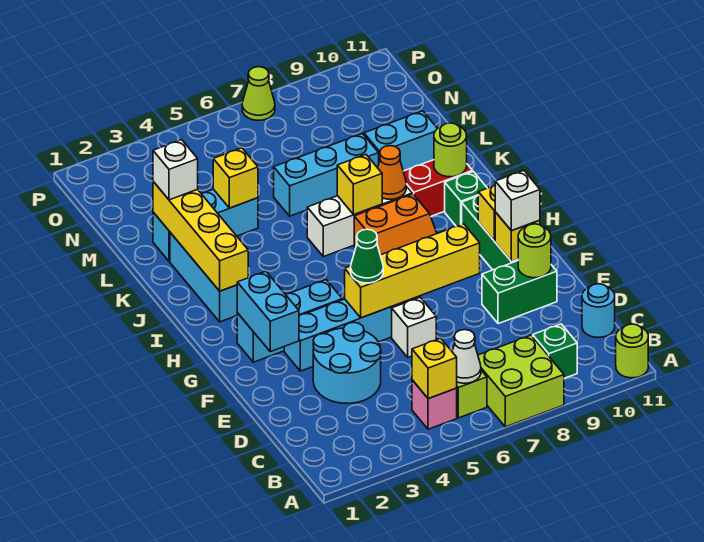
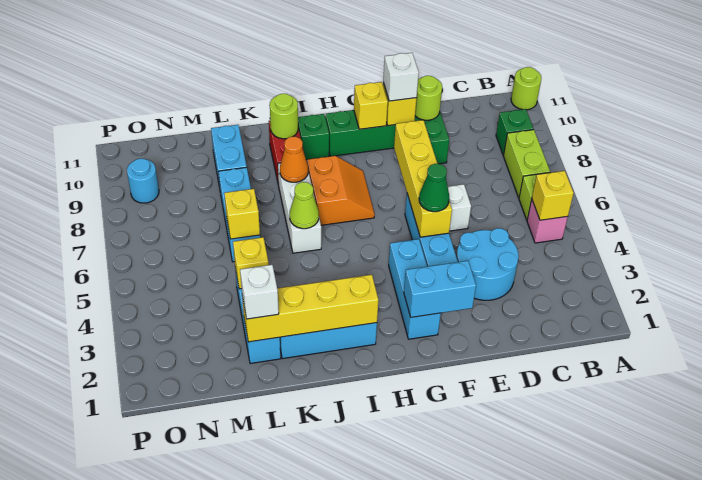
lime 2x2 brick [478,335,564,427] -> lime 1x2 brick [503,130,550,198]
white 1x1 cone [452,330,481,383] -> none
cyan 1x1 round brick [582,284,615,337] -> cyan 1x1 round brick moved to [127,159,159,203]
yellow 1x1 brick [337,155,382,215] -> yellow 1x1 brick moved to [224,189,260,239]
lime 1x1 cone [242,67,275,120] -> lime 1x1 cone moved to [290,182,319,229]

